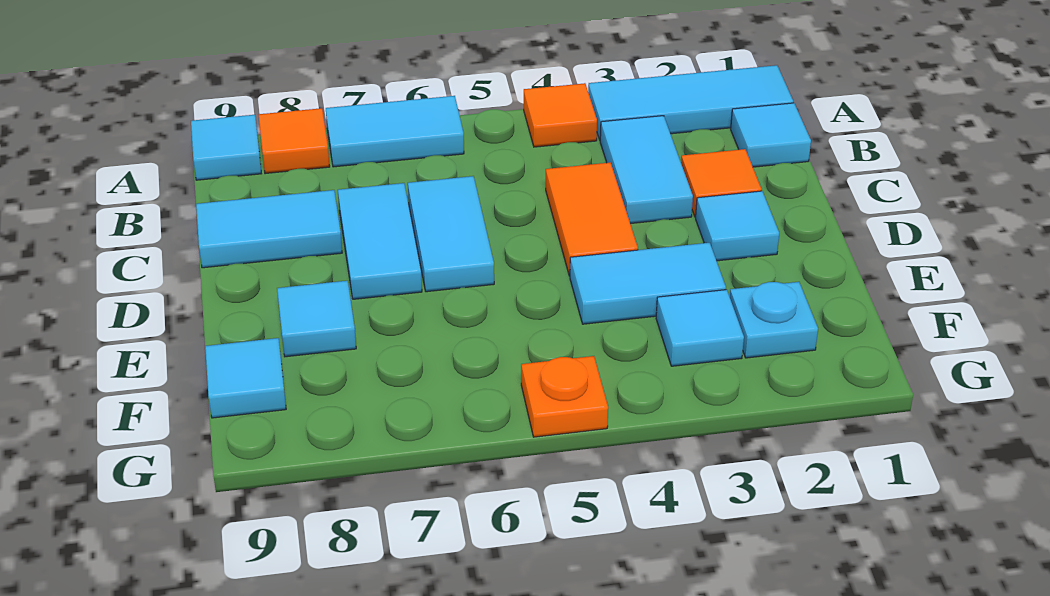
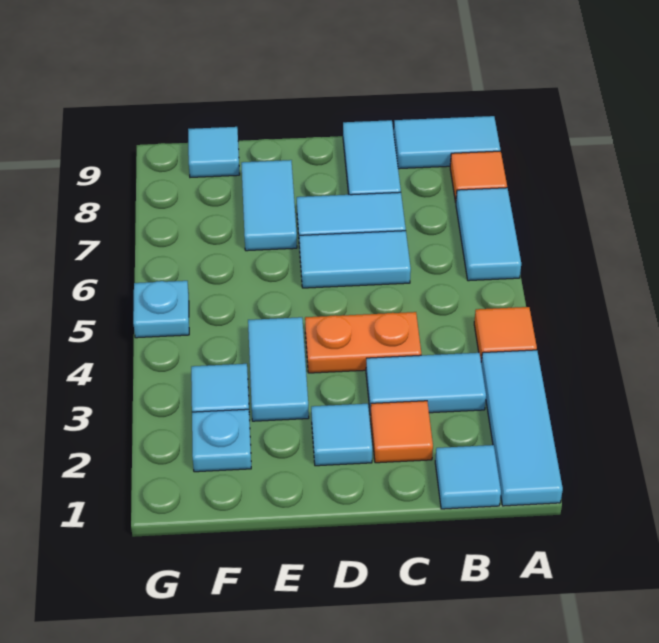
cyan 1x1 tile [191,115,261,180] -> cyan 1x2 tile [394,116,501,169]
orange 1x2 tile [546,163,638,276] -> orange 1x2 plate [305,312,421,373]
cyan 1x1 tile [277,281,356,357] -> cyan 1x2 tile [241,160,297,251]
orange 1x1 plate [521,356,608,437] -> cyan 1x1 plate [133,281,189,338]

